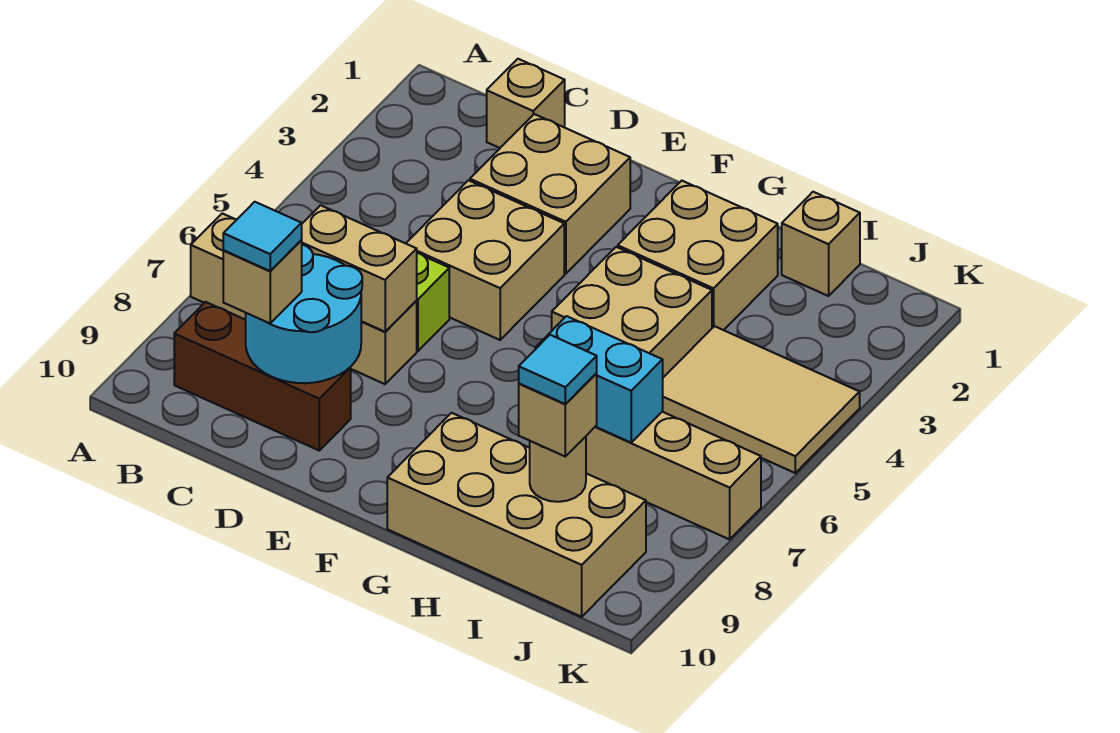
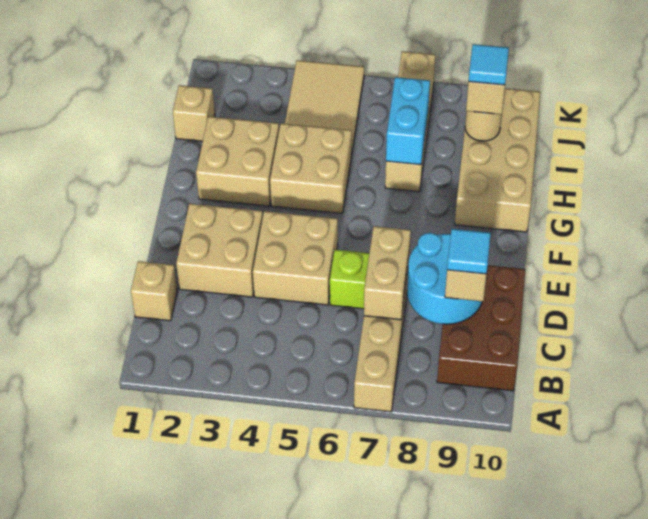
brown 1x3 brick [174,302,351,450] -> brown 2x3 brick [437,265,525,391]

